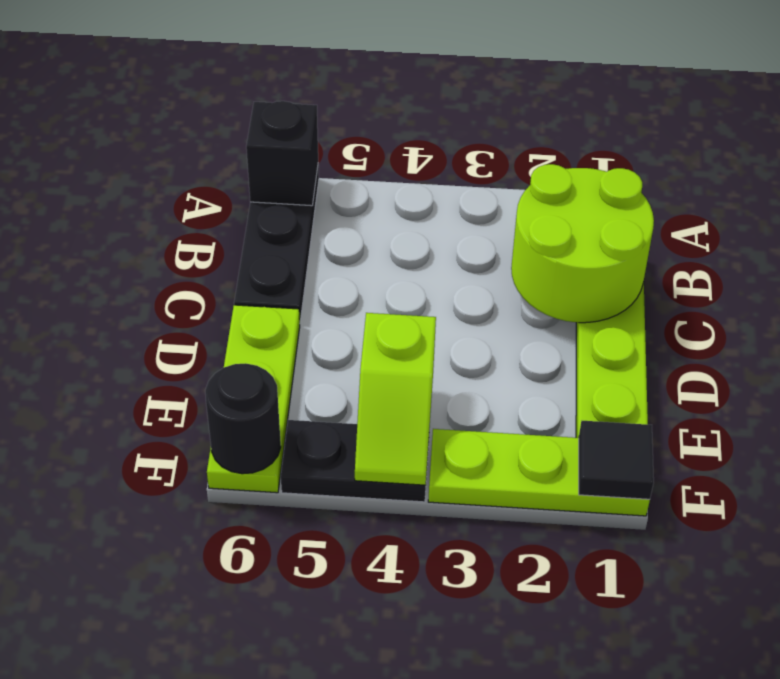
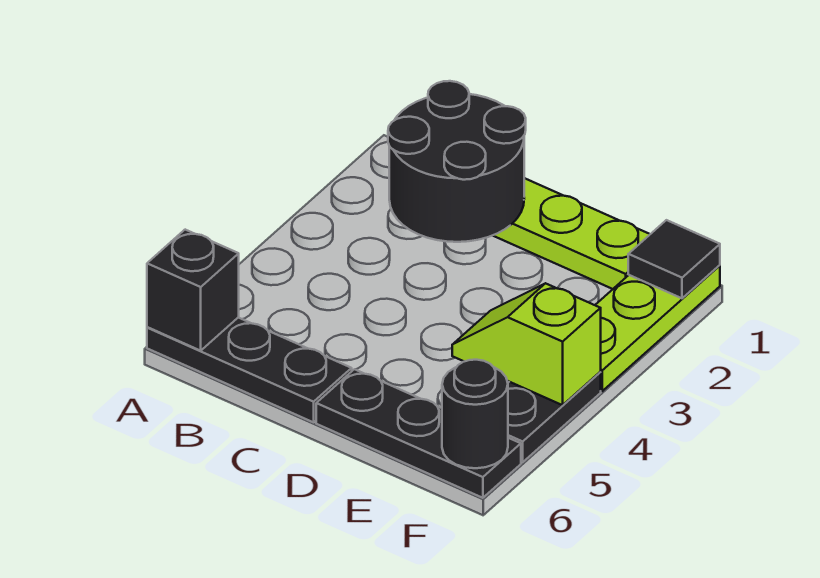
lime 2x2 round brick [511,164,654,323] -> black 2x2 round brick [388,81,526,242]
lime 1x3 plate [207,305,300,493] -> black 1x3 plate [316,369,521,498]
lime 1x2 slope [355,313,436,485] -> lime 1x2 slope turned to [452,283,601,405]

